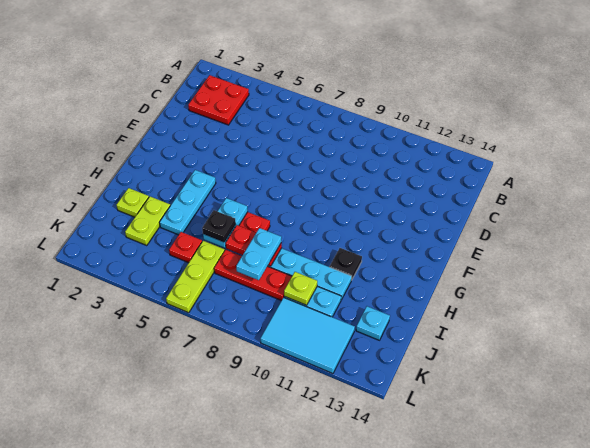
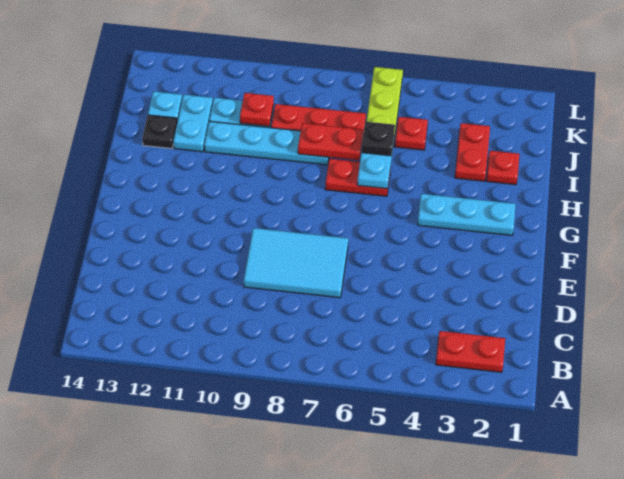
red 2x2 plate [188,75,249,125] -> red 1x2 plate [436,331,505,372]
cyan 1x3 plate [160,170,216,235] -> cyan 1x3 plate turned to [418,194,516,235]
black 1x1 plate [330,248,362,280] -> black 1x1 plate moved to [142,115,177,148]
lime 1x1 plate [116,188,149,217] -> red 1x1 plate [486,151,519,185]
lime 1x2 plate [125,197,170,246] -> red 1x2 plate [455,123,490,181]
cyan 1x2 plate [236,228,281,280] -> cyan 1x2 plate moved to [173,95,213,152]
lime 1x1 plate [284,272,317,305] -> red 1x1 plate [240,93,274,126]
cyan 2x3 tile [260,297,355,374] -> cyan 2x3 tile moved to [244,228,348,298]

